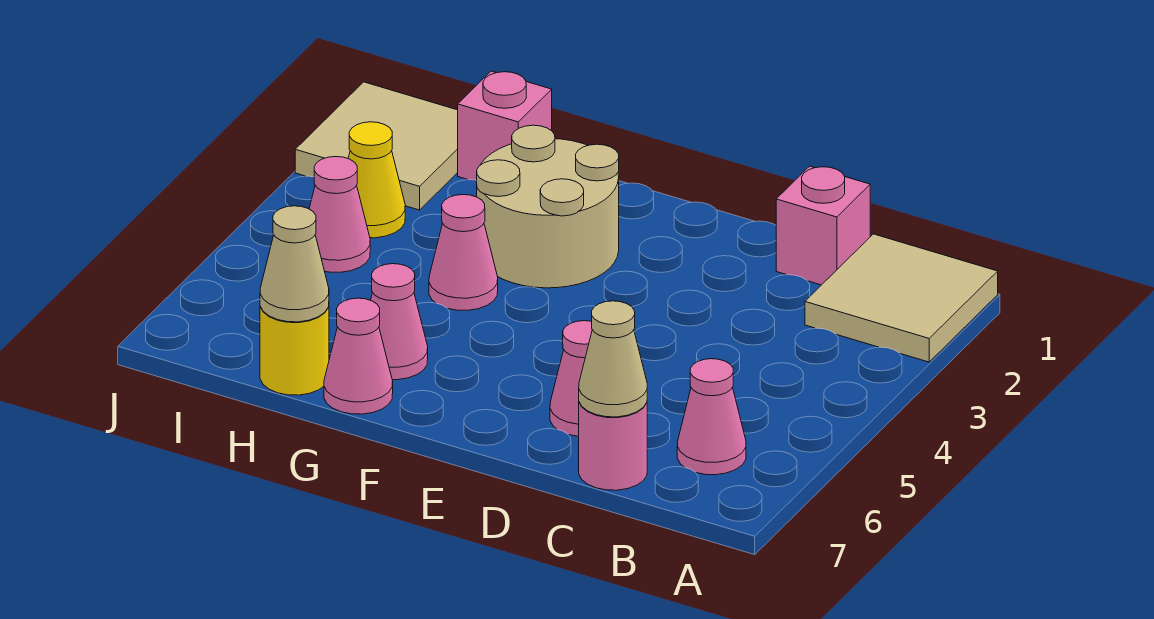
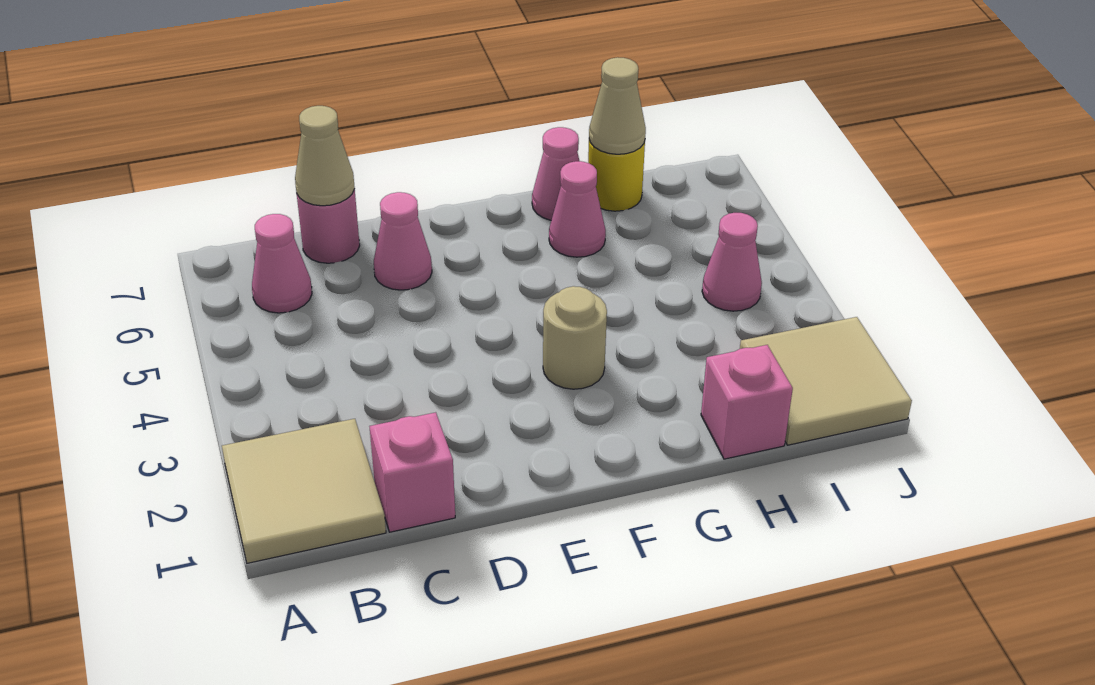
tan 2x2 round brick [477,125,619,288] -> tan 1x1 round brick [543,286,607,389]
pink 1x1 cone [429,195,498,310] -> none
yellow 1x1 cone [348,122,405,238] -> none

